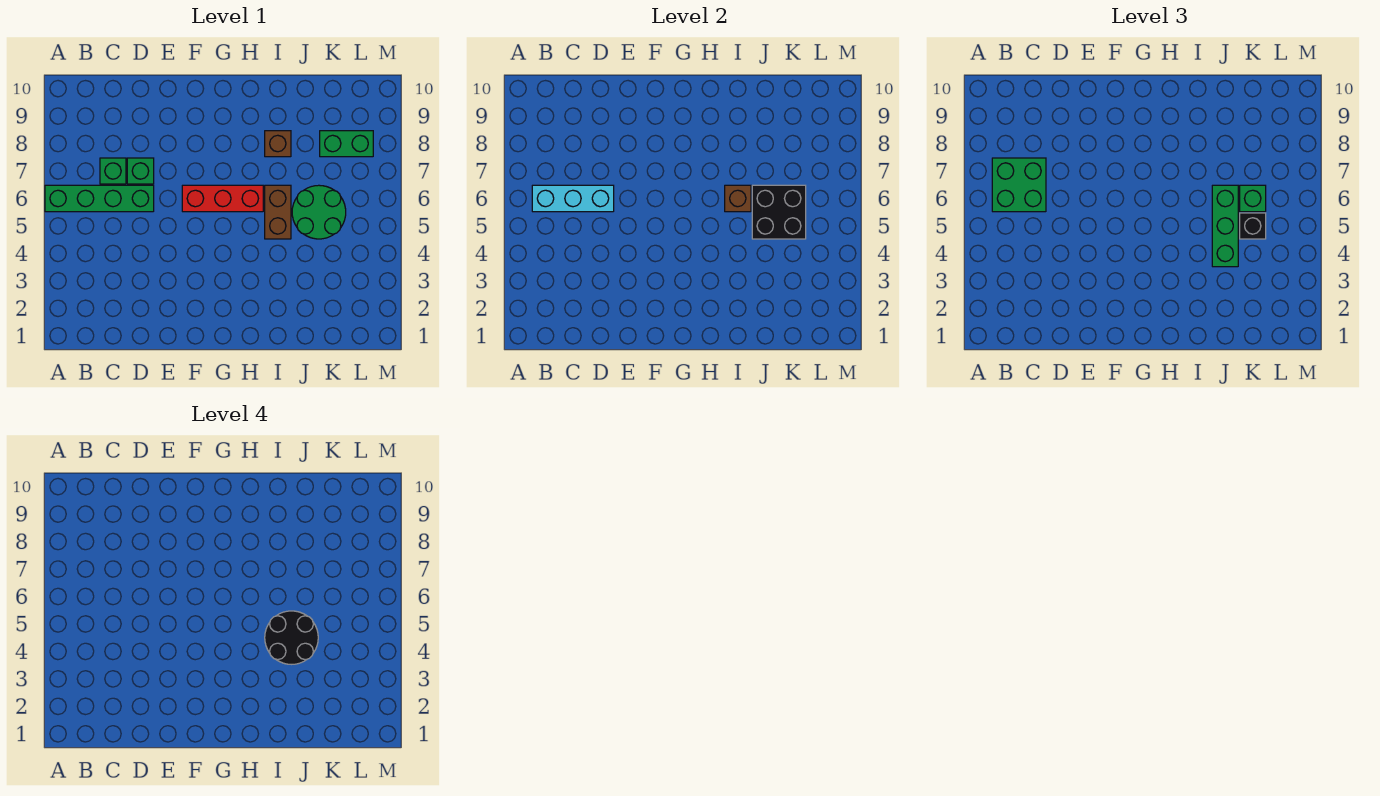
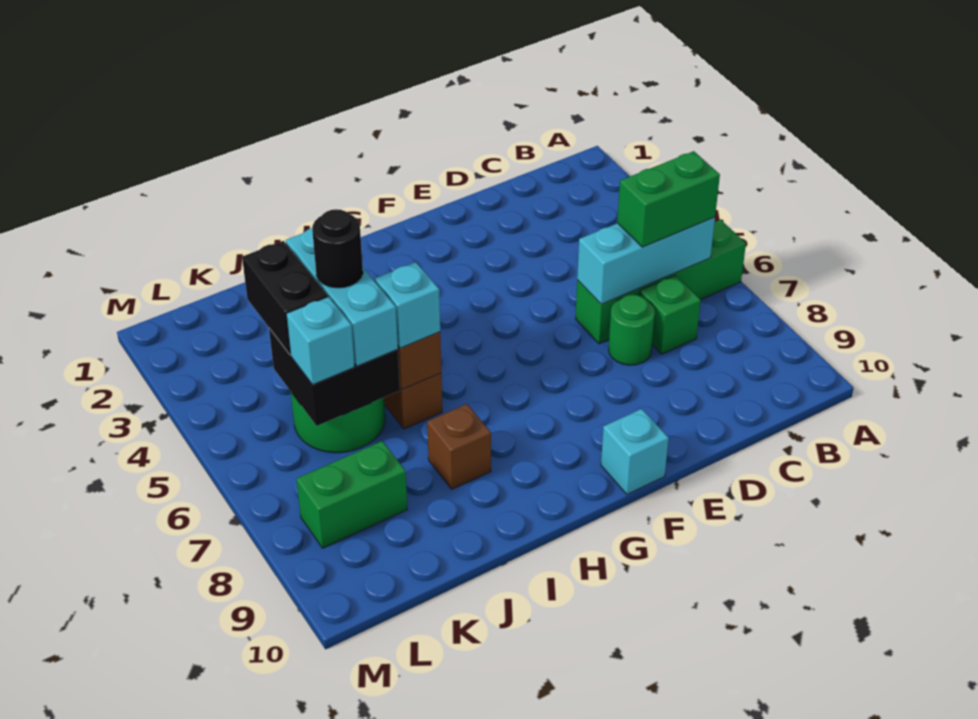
green 2x2 brick [992,158,1046,212] -> green 1x2 brick [617,151,720,247]
green 1x1 brick [127,158,154,184] -> green 1x1 round brick [609,295,655,365]
red 1x3 brick [182,185,263,212] -> none
none -> cyan 1x1 brick [601,409,669,494]
black 2x2 round brick [265,611,318,664] -> black 1x1 round brick [312,209,363,288]
none -> cyan 1x1 brick [375,262,440,348]
green 1x3 brick [1212,185,1238,267] -> cyan 1x3 brick [286,228,398,366]
black 1x1 brick [1240,213,1266,239] -> black 1x2 brick [242,241,328,355]
green 1x1 brick [1240,185,1266,212] -> cyan 1x1 brick [286,297,355,385]

